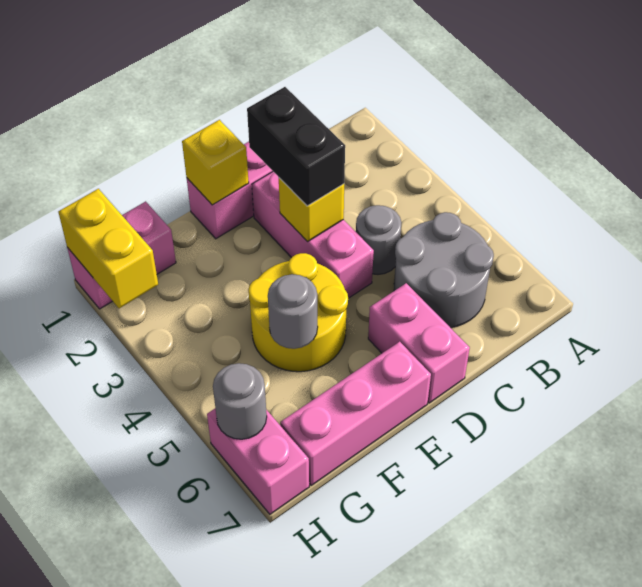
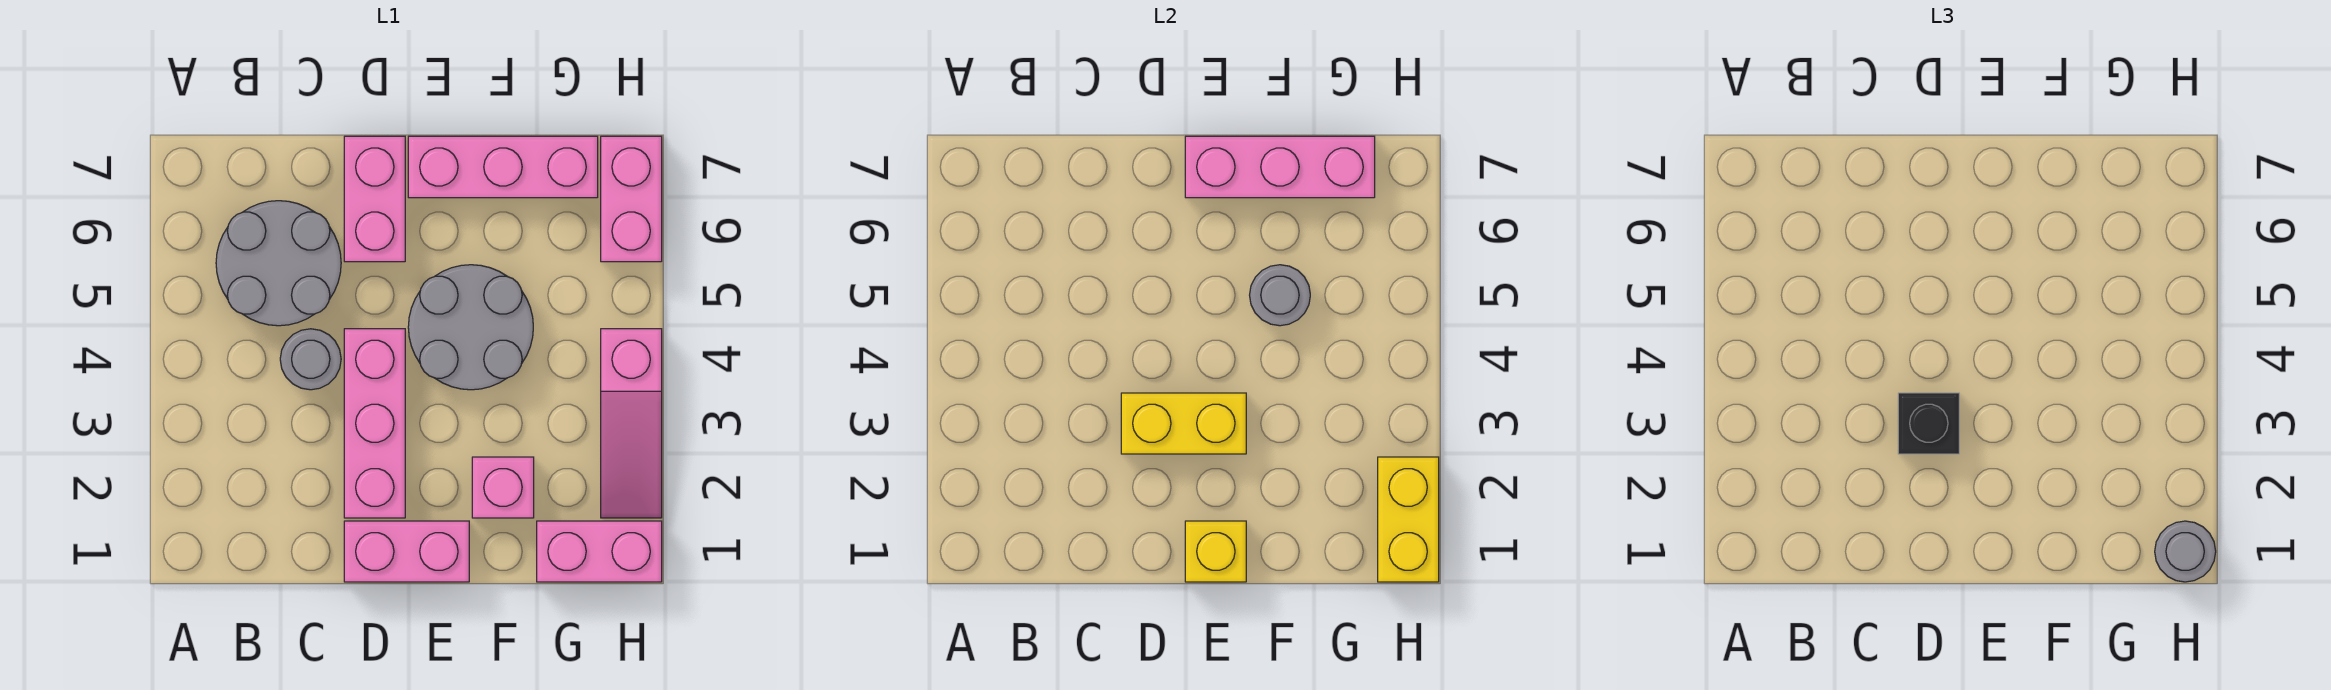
black 1x2 brick [247,87,345,206] -> black 1x1 brick [1898,393,1959,454]
yellow 1x1 brick [279,178,344,242] -> yellow 1x2 brick [1121,393,1246,454]
yellow 2x2 round brick [248,253,348,372] -> grey 2x2 round brick [408,265,533,390]
none -> pink 1x3 brick [1185,136,1375,198]
none -> pink 1x1 brick [472,457,534,518]
none -> pink 1x3 slope [601,329,662,518]
grey 1x1 round brick [213,363,267,439] -> grey 1x1 round brick moved to [2155,521,2216,582]

